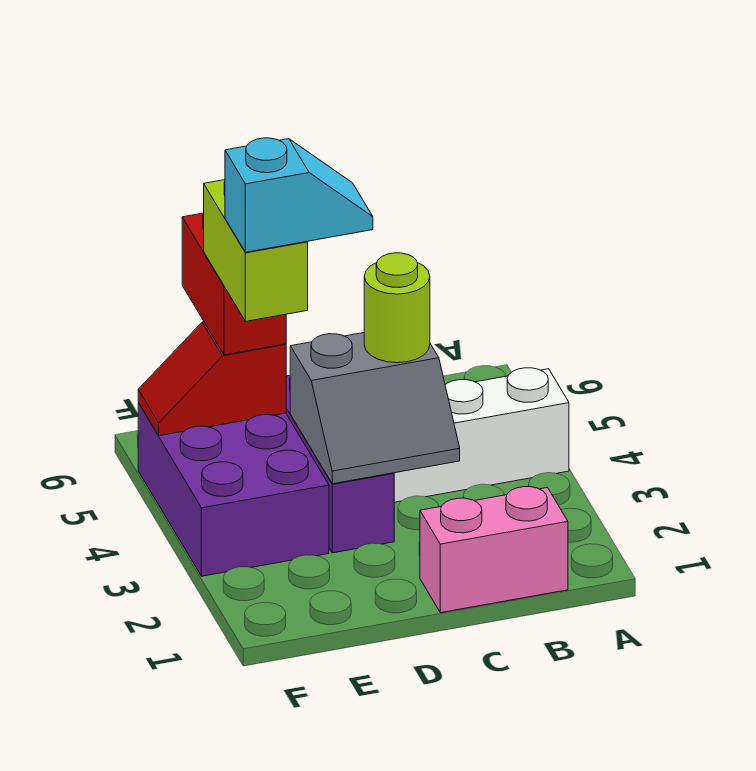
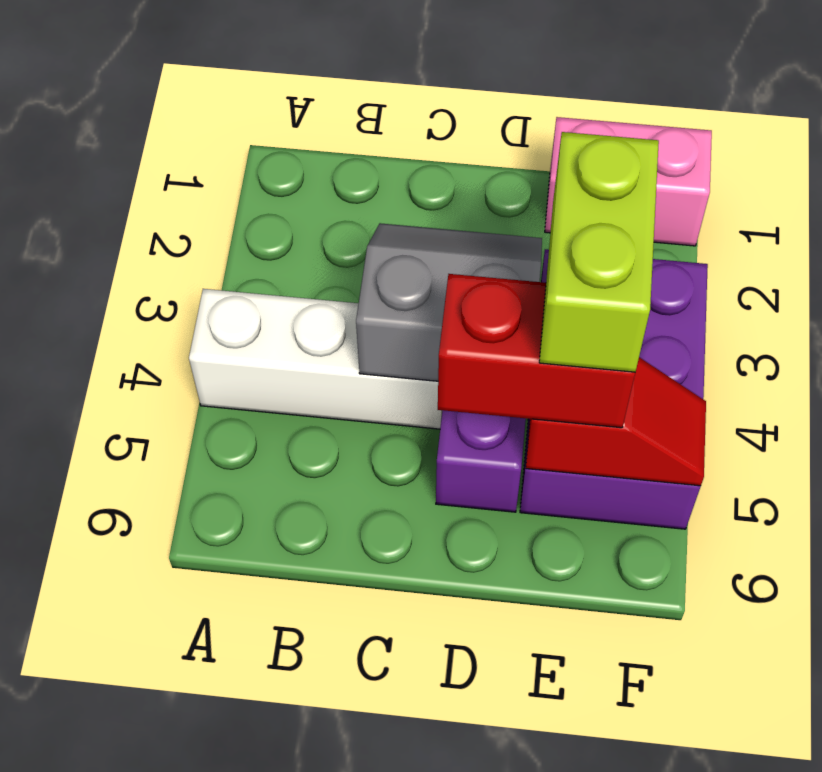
pink 1x2 brick [420,487,568,613] -> pink 1x2 brick moved to [545,117,712,246]
lime 1x1 round brick [364,253,430,363] -> none
cyan 1x2 slope [225,138,373,252] -> none
red 1x2 brick [182,213,286,355] -> red 1x2 brick turned to [438,274,635,428]

